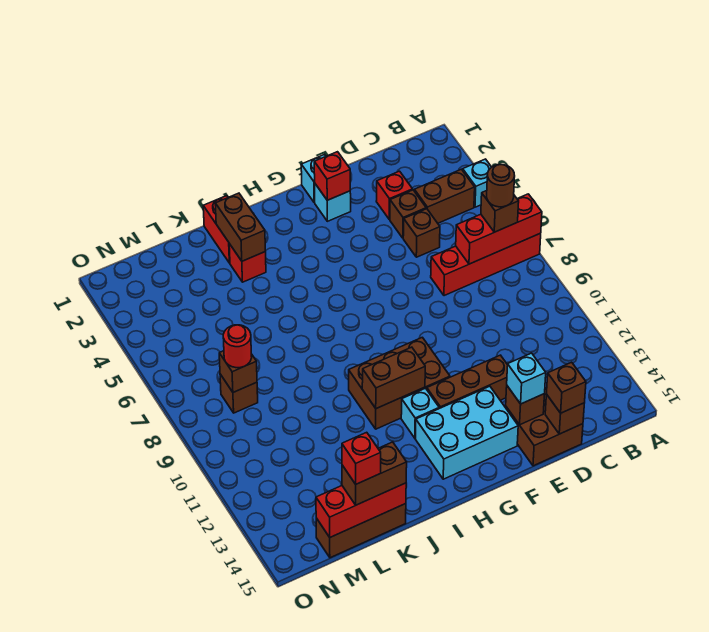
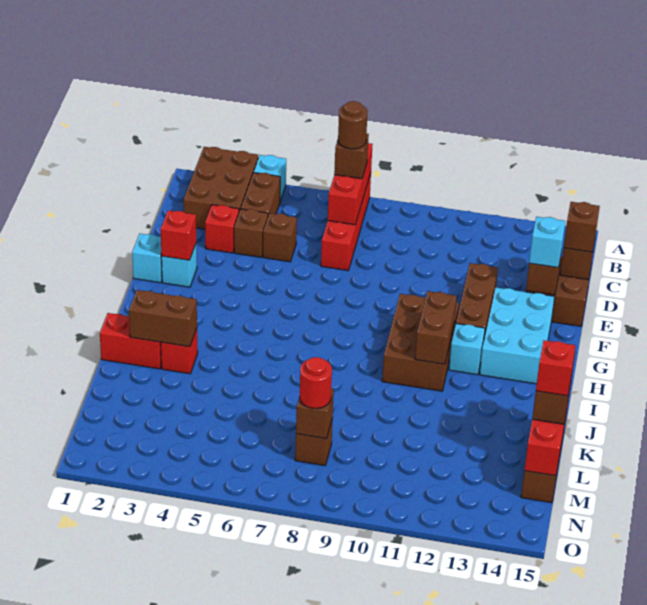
none -> brown 2x3 brick [183,147,258,229]

